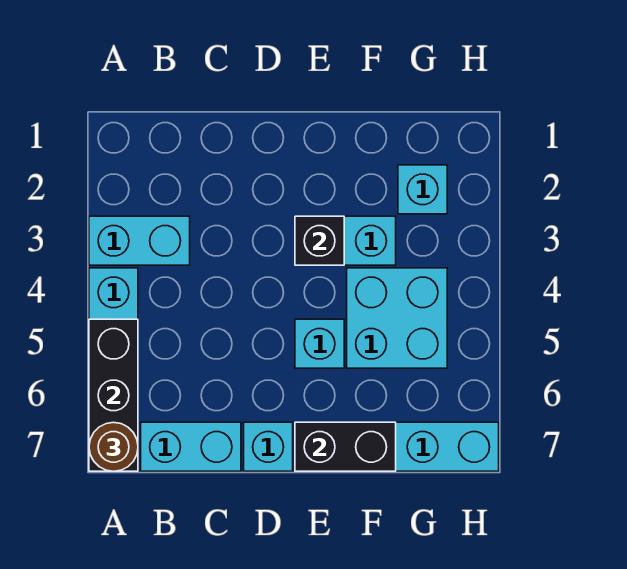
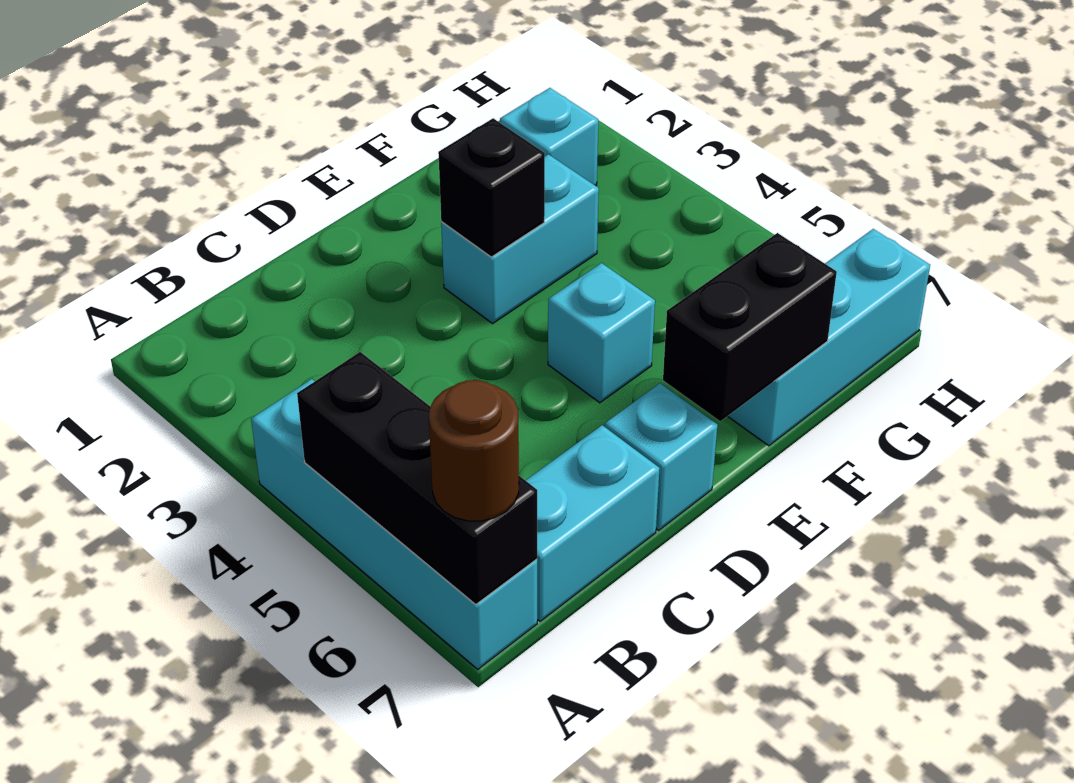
cyan 1x2 brick [89,216,190,265] -> none
cyan 2x2 brick [347,268,447,368] -> none

